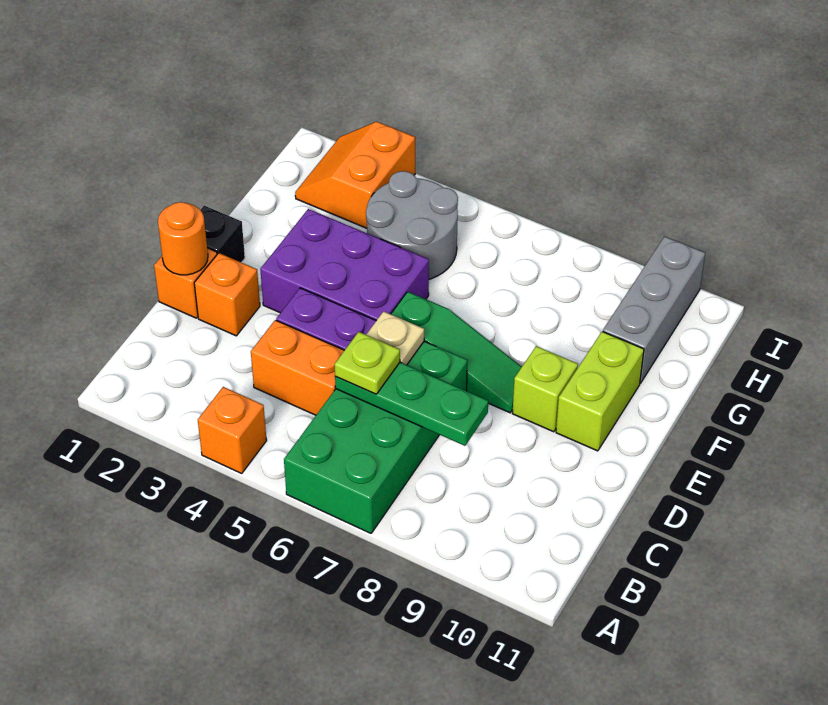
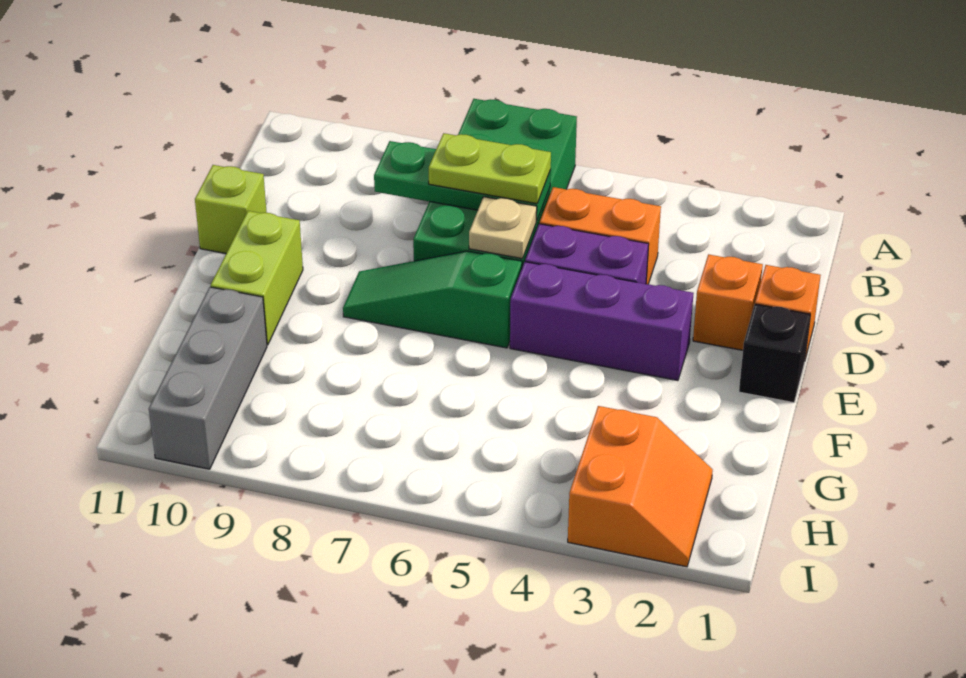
orange 1x1 brick [198,387,267,473] -> none
lime 1x1 plate [335,332,400,394] -> lime 1x2 plate [429,133,551,204]
orange 1x1 round brick [158,202,208,275] -> none
purple 2x3 brick [260,209,429,321] -> purple 1x3 brick [510,262,694,381]
lime 1x1 brick [513,346,578,432] -> lime 1x1 brick moved to [195,165,267,254]
grey 2x2 round brick [366,171,458,279] -> none

